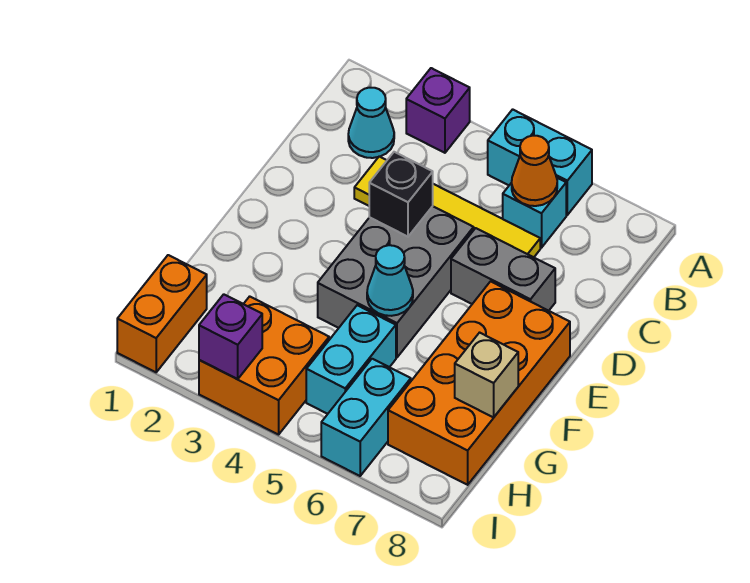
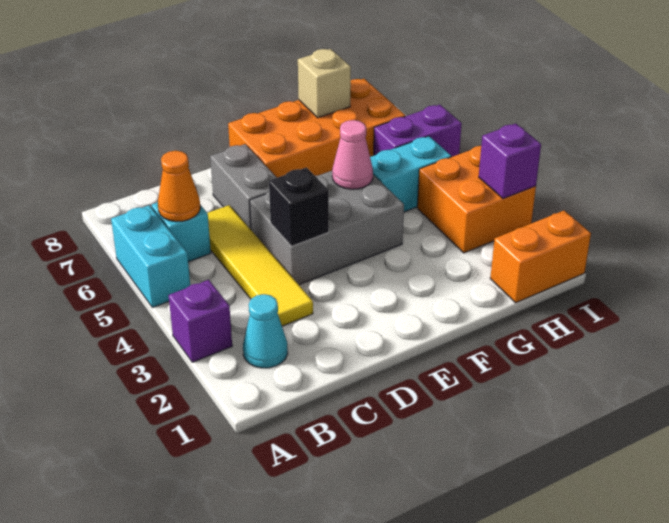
cyan 1x1 cone [367,245,413,316] -> pink 1x1 cone [332,120,373,189]
cyan 1x2 brick [321,359,411,476] -> purple 1x2 brick [374,105,462,157]

